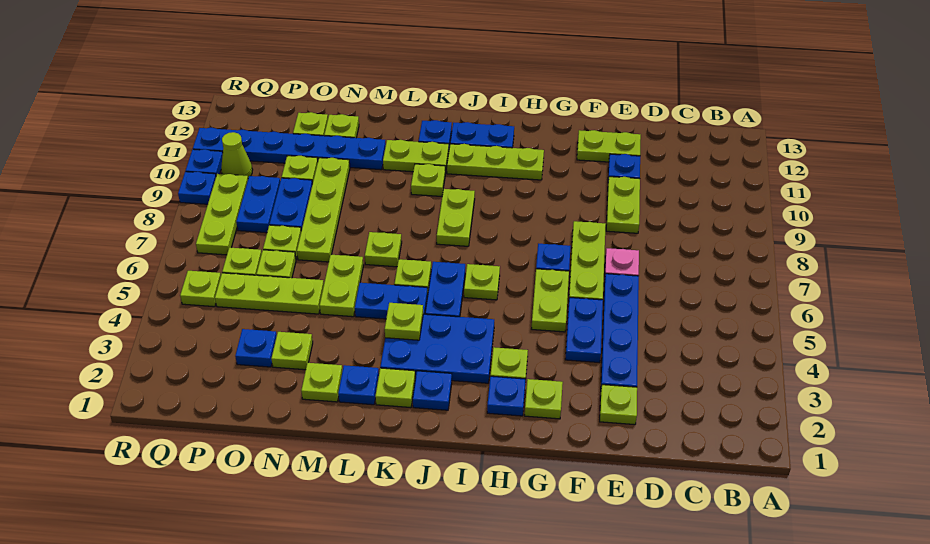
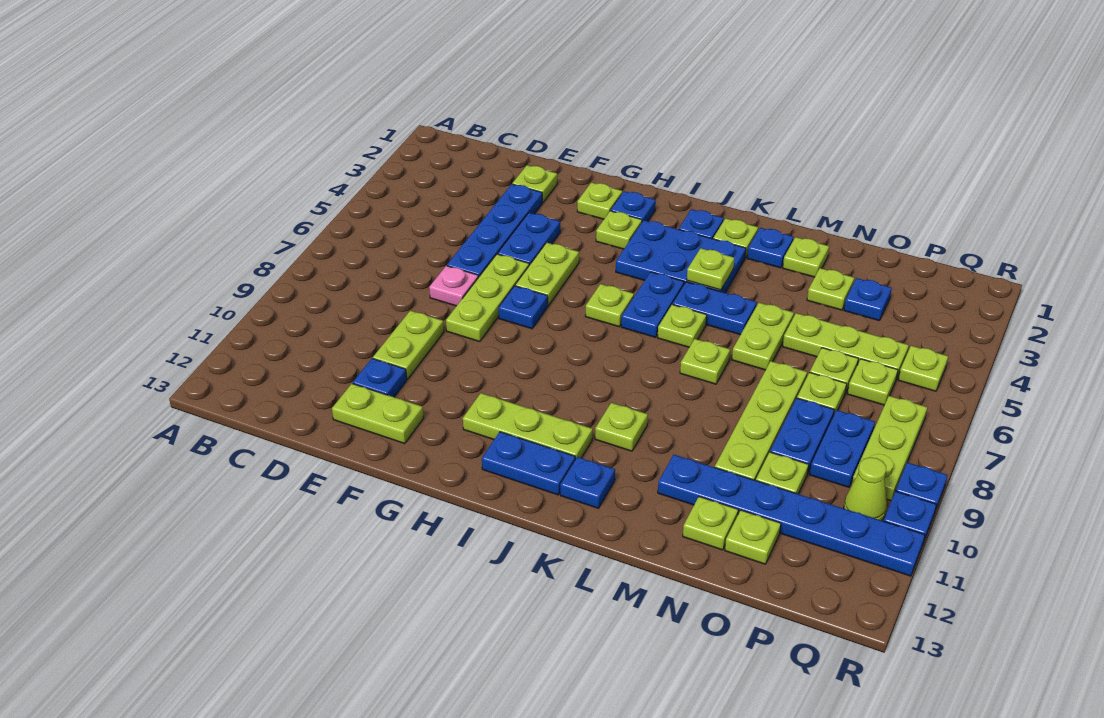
lime 1x2 plate [437,189,475,246] -> none
lime 1x2 plate [383,140,449,173] -> none

